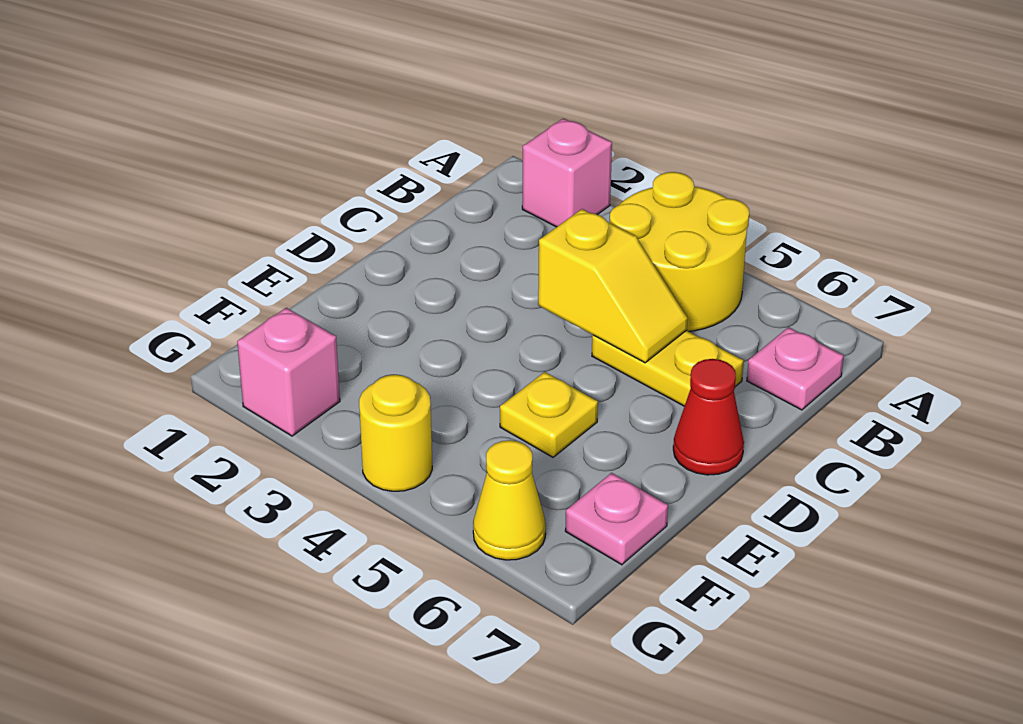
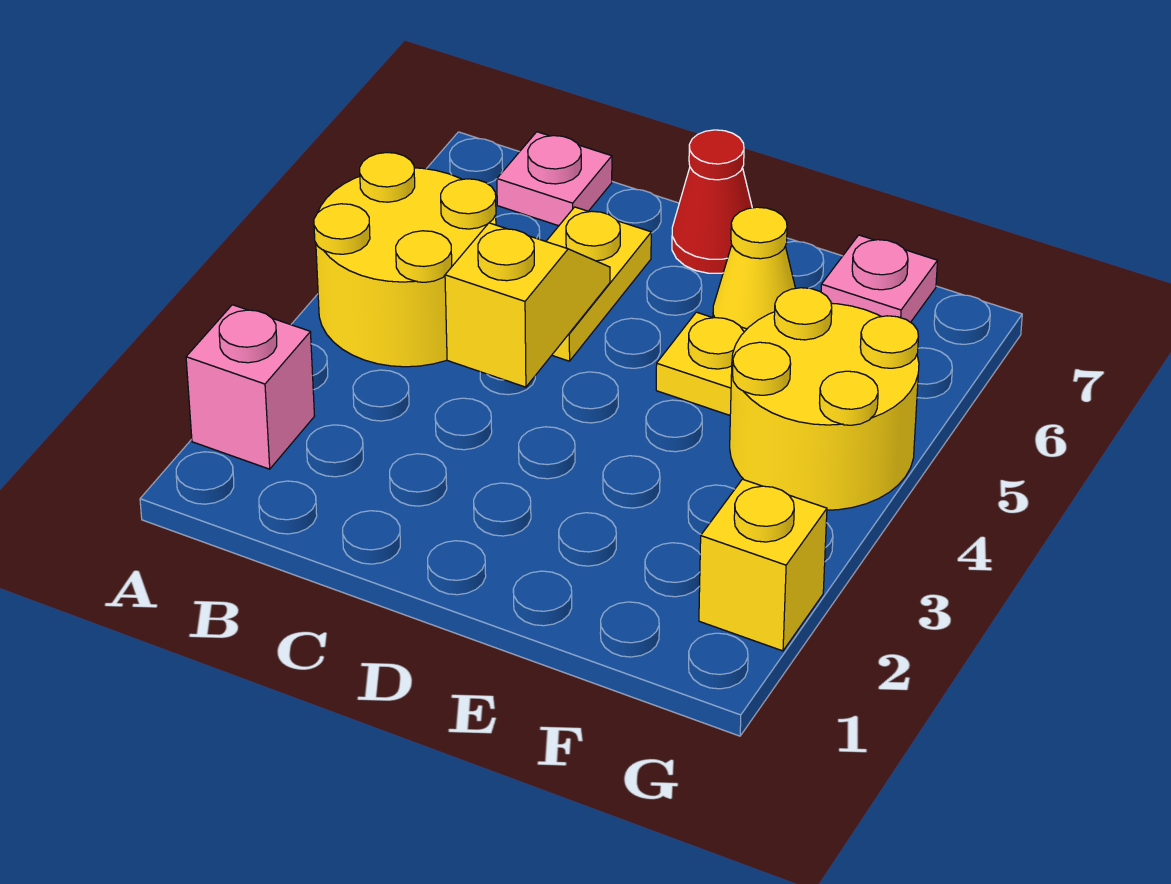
pink 1x1 brick [237,308,340,436] -> yellow 1x1 brick [699,479,827,651]
yellow 1x1 round brick [359,375,432,491] -> yellow 2x2 round brick [730,288,919,510]
yellow 1x1 cone [473,440,546,560] -> yellow 1x1 cone moved to [713,207,795,329]

